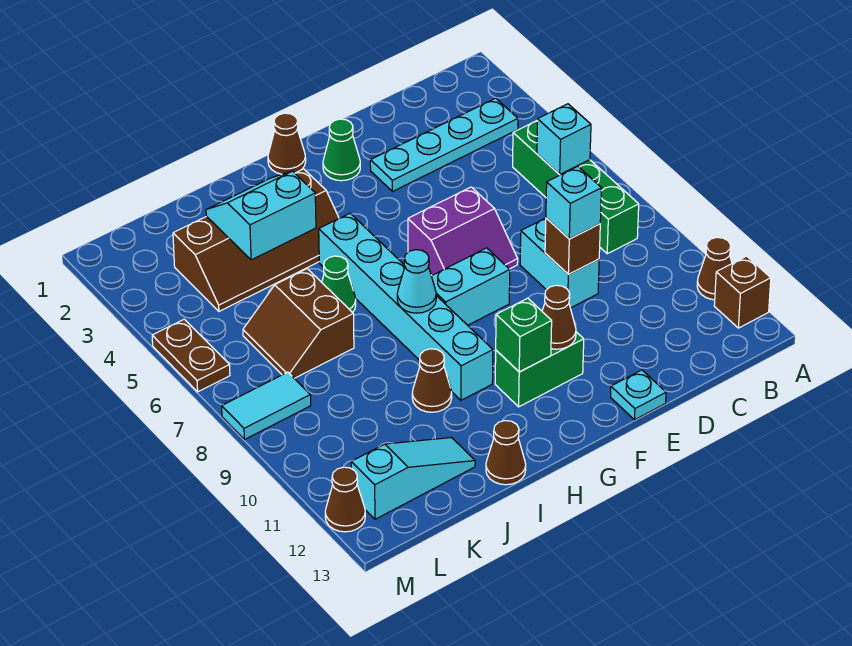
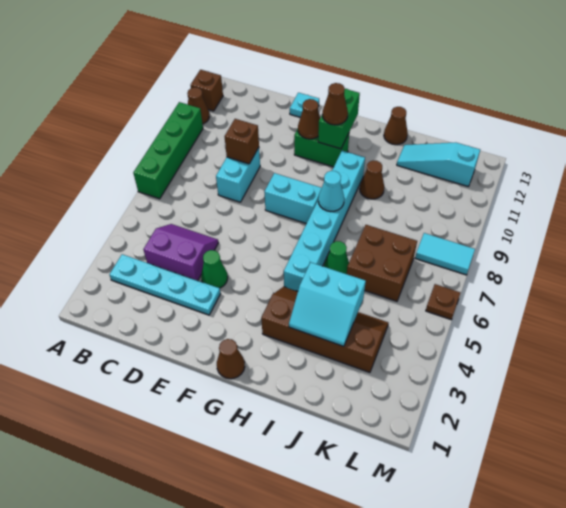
green 1x4 brick [513,120,639,254] -> green 1x4 brick moved to [133,102,203,199]
cyan 1x1 brick [537,104,591,174] -> none
cyan 1x1 brick [546,166,602,239] -> none
purple 2x2 slope [408,187,518,276] -> purple 2x2 slope moved to [143,224,218,280]
green 1x1 cone [323,119,360,181] -> green 1x1 cone moved to [201,250,228,288]
green 1x1 brick [496,298,552,372] -> green 1x2 brick [318,89,360,149]
brown 2x2 slope [243,269,354,378] -> brown 2x2 brick [347,225,417,301]
brown 1x2 plate [152,319,230,392] -> brown 1x1 plate [426,284,460,319]
brown 1x1 cone [325,467,365,532] -> brown 1x1 cone moved to [322,83,348,125]

